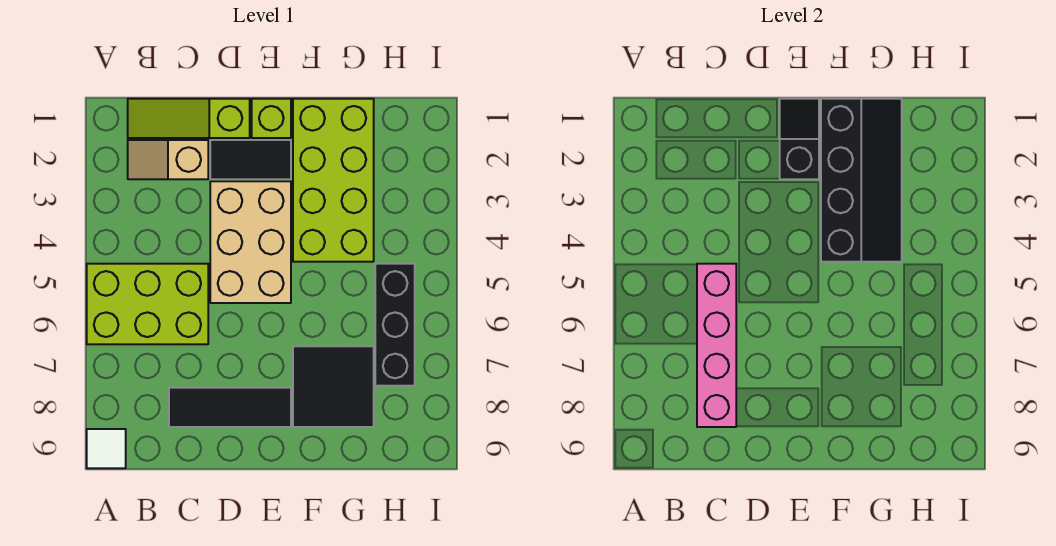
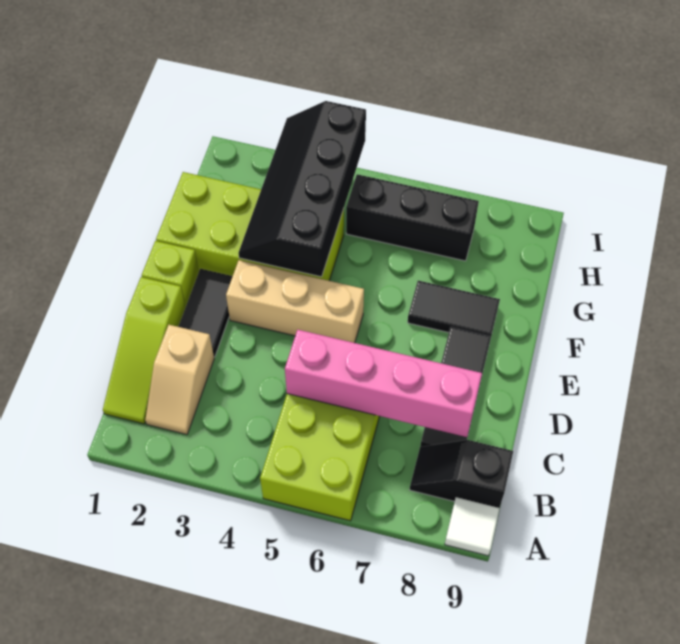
tan 2x3 brick [210,181,291,303] -> tan 1x3 brick [226,260,364,343]
black 1x2 slope [780,99,819,179] -> black 1x2 slope moved to [410,440,513,508]
black 2x4 slope [821,99,902,262] -> black 2x4 slope turned to [238,101,366,277]
black 2x2 tile [293,346,374,427] -> black 1x2 tile [408,281,500,336]

